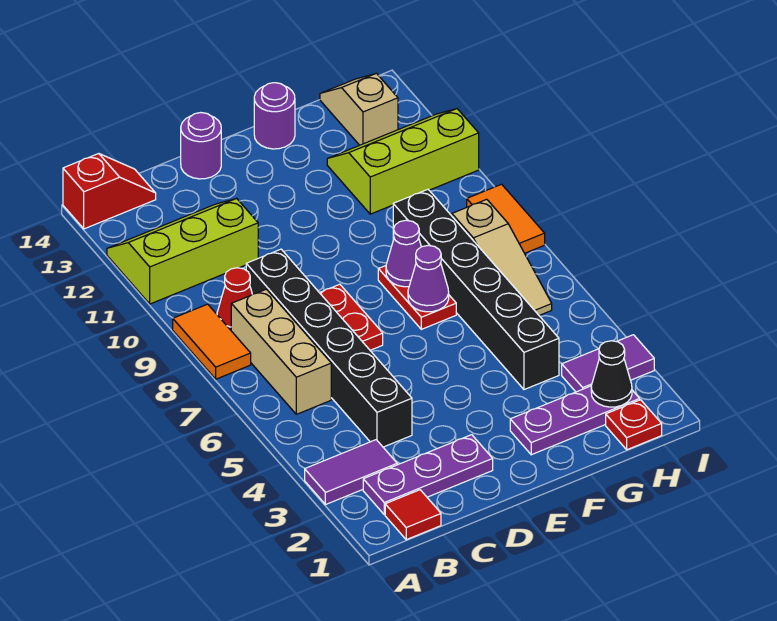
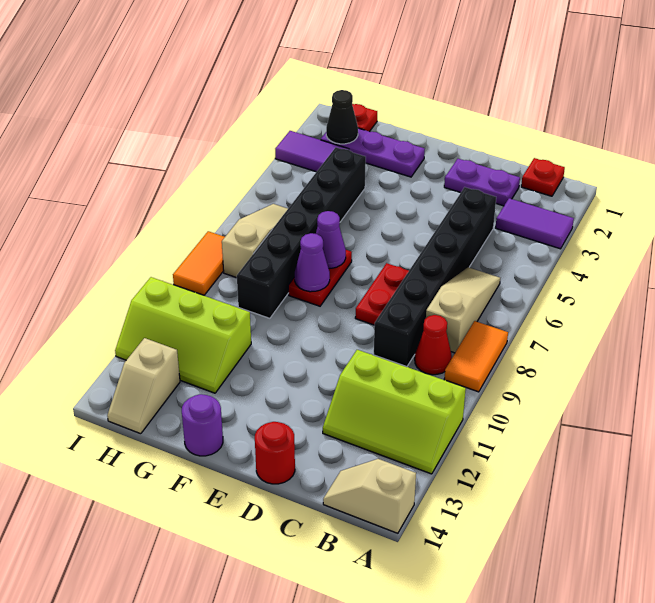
red 1x2 slope [63,154,156,229] -> tan 1x2 slope [323,459,416,533]
red 1x1 tile [385,490,441,540] -> red 1x1 plate [521,158,565,196]
purple 1x3 plate [363,435,493,515] -> purple 1x2 plate [444,159,520,206]
tan 1x3 brick [231,289,331,414] -> tan 1x3 slope [426,267,500,353]
purple 1x1 round brick [181,113,221,179] -> red 1x1 round brick [255,422,295,484]

